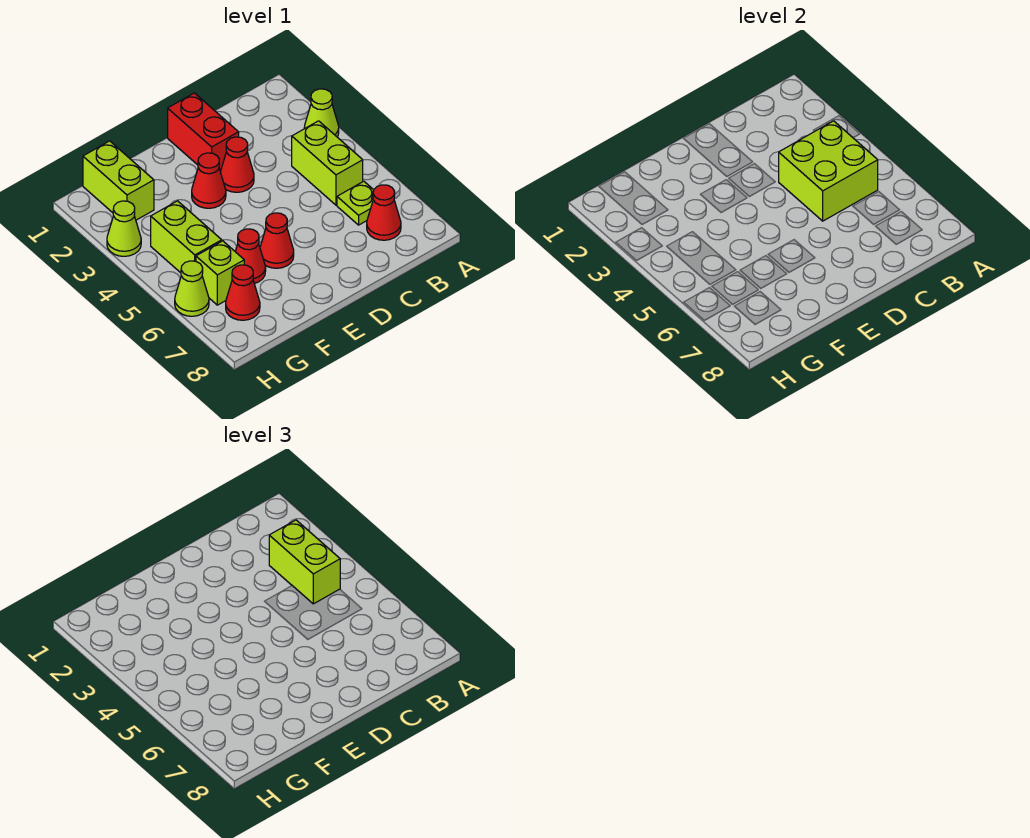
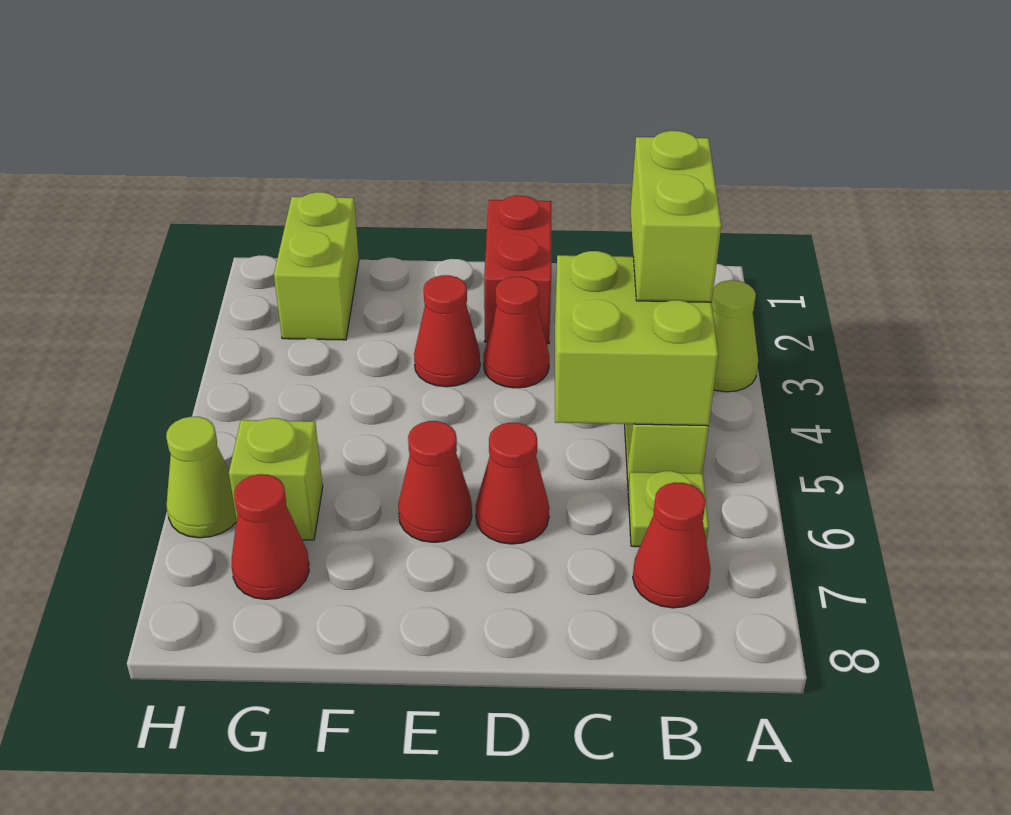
red 1x1 cone [235,229,266,284] -> red 1x1 cone moved to [476,423,549,544]
lime 1x2 brick [151,201,222,273] -> none
lime 1x1 cone [107,201,141,256] -> none

